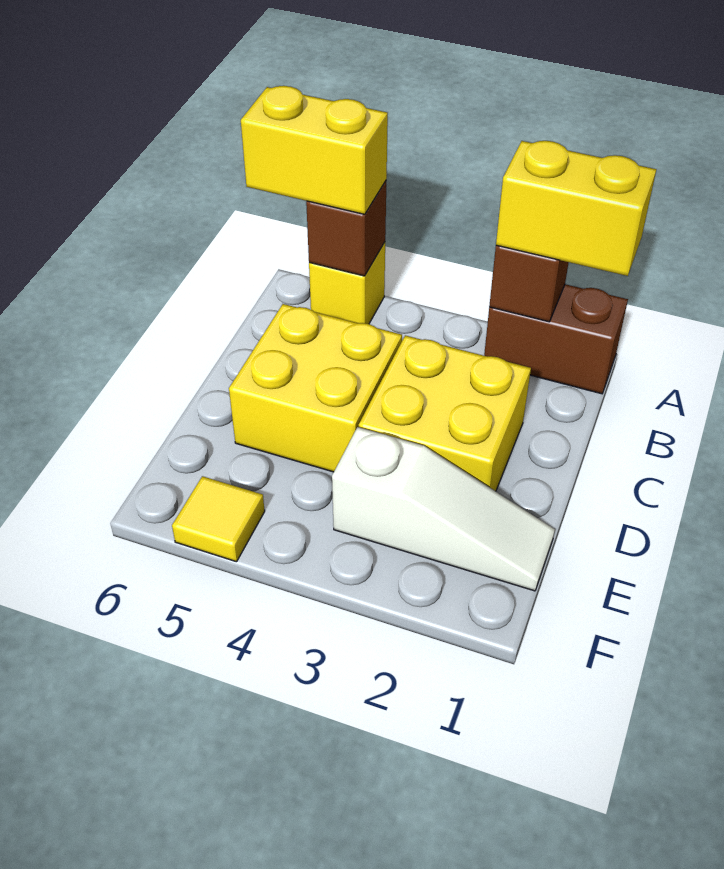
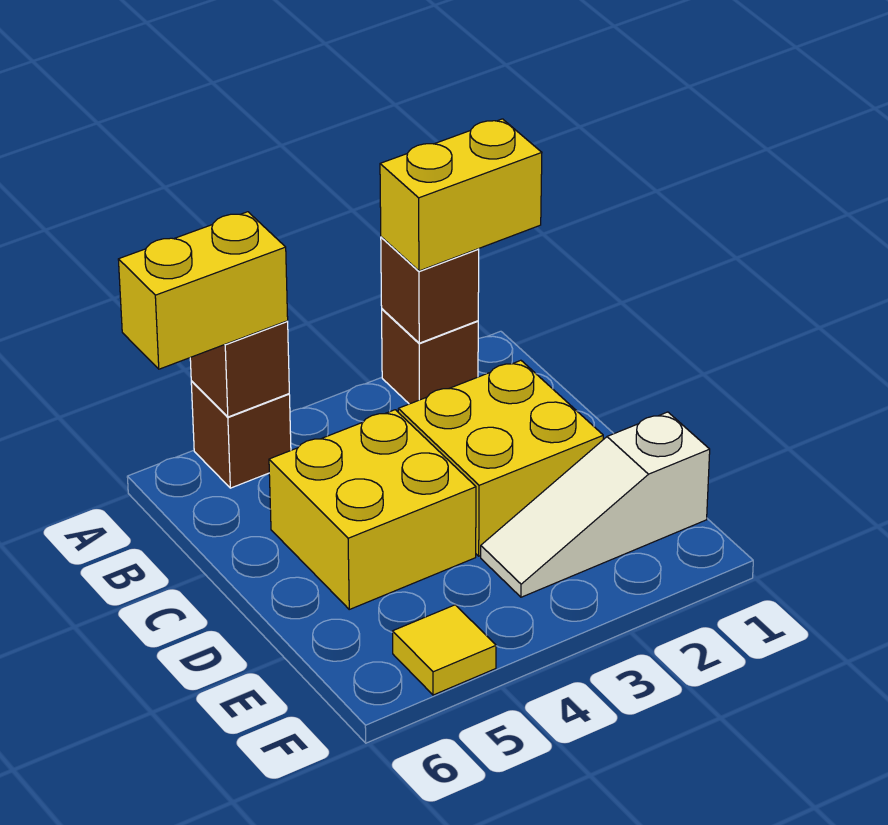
brown 1x2 brick [484,284,628,394] -> brown 1x1 brick [382,309,478,404]
yellow 1x1 brick [309,242,385,324] -> brown 1x1 brick [191,382,291,488]
white 1x3 slope [332,427,555,591] -> white 1x3 slope turned to [481,412,710,597]

